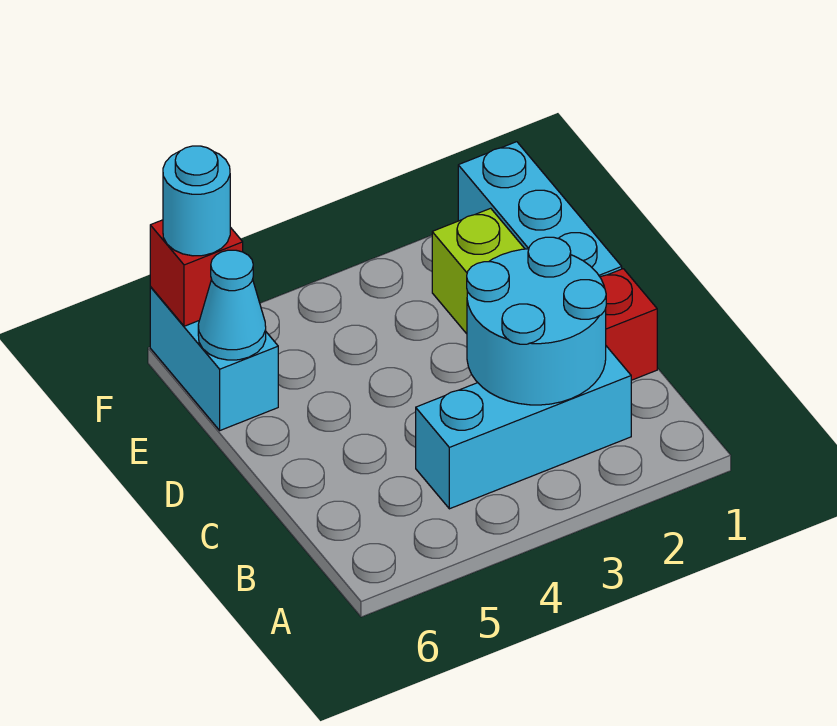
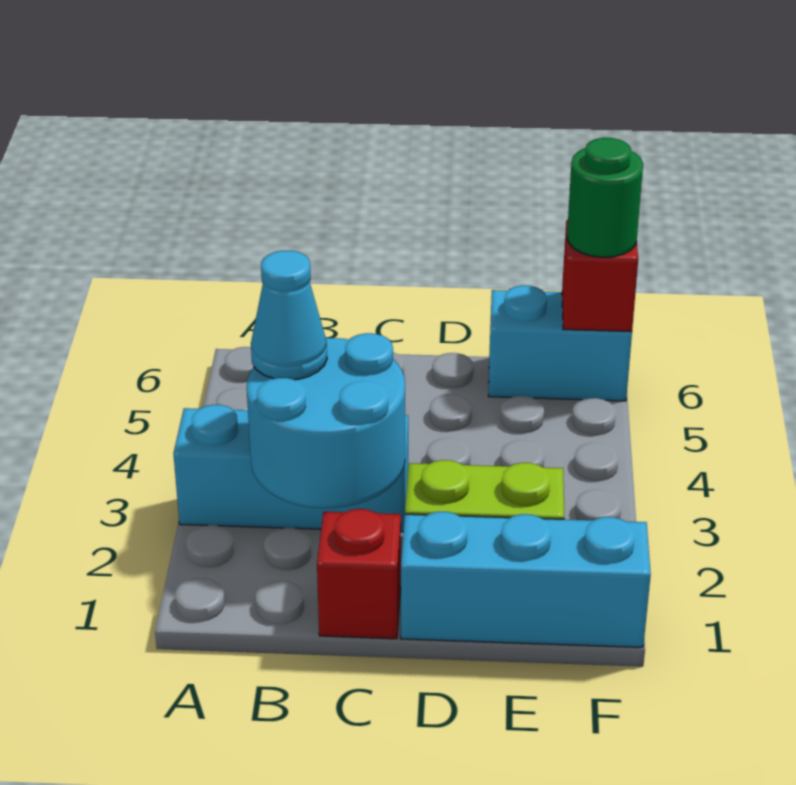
cyan 1x3 brick [416,346,631,509] -> cyan 1x3 brick turned to [173,405,408,532]
cyan 1x1 cone [198,250,266,360] -> cyan 1x1 cone moved to [251,250,327,380]
cyan 1x1 round brick [163,146,230,256] -> green 1x1 round brick [567,138,643,257]

